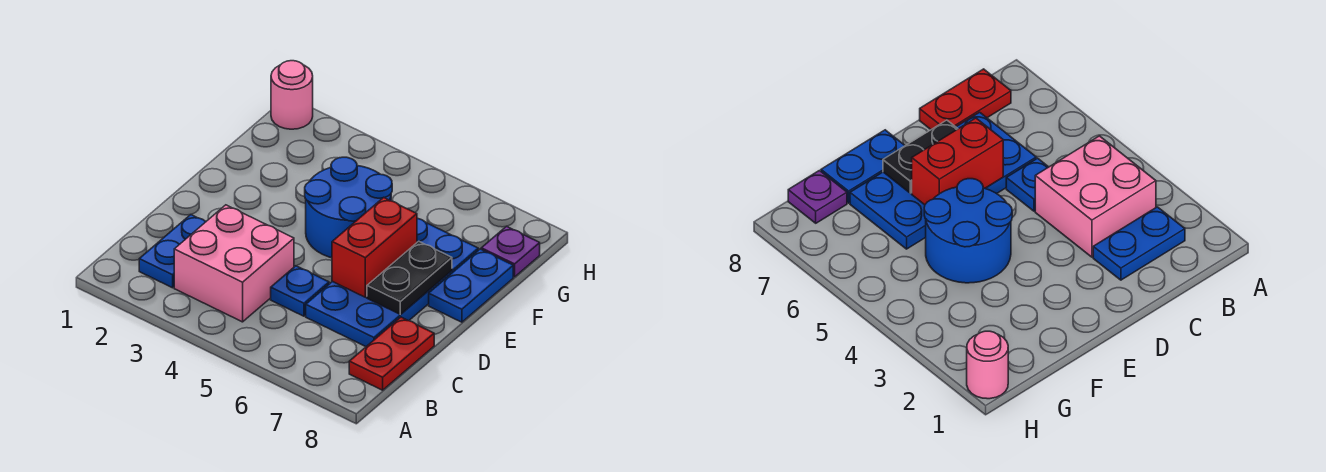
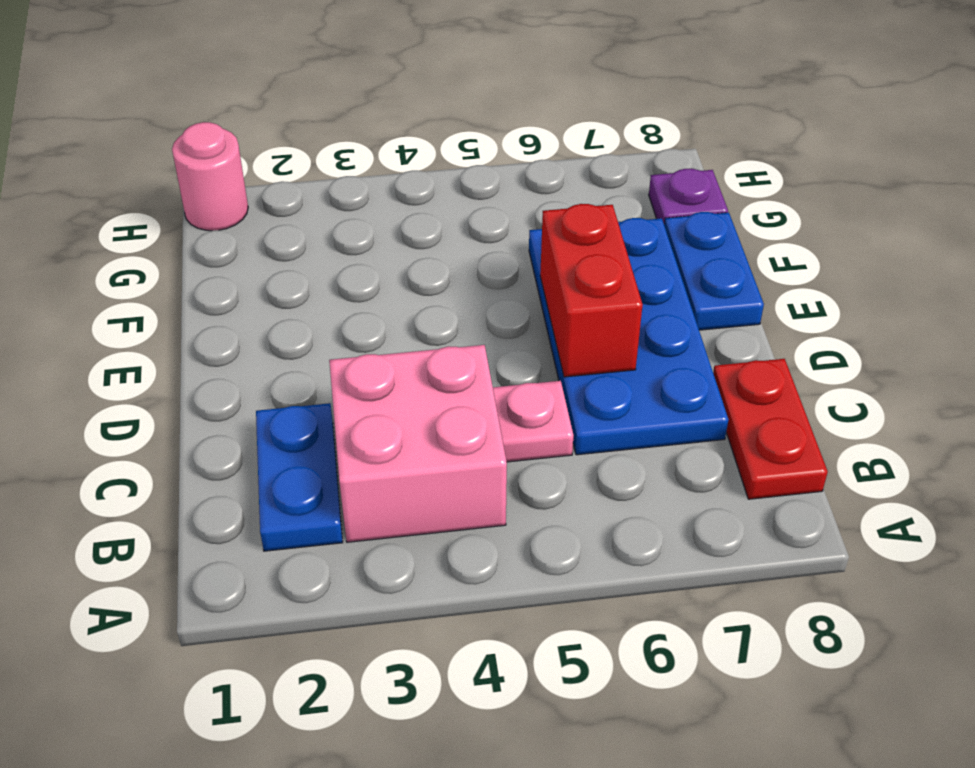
blue 1x1 plate [271,266,329,316] -> pink 1x1 plate [493,381,573,462]
black 1x2 plate [367,241,452,315] -> none
blue 2x2 round brick [305,157,392,258] -> none

